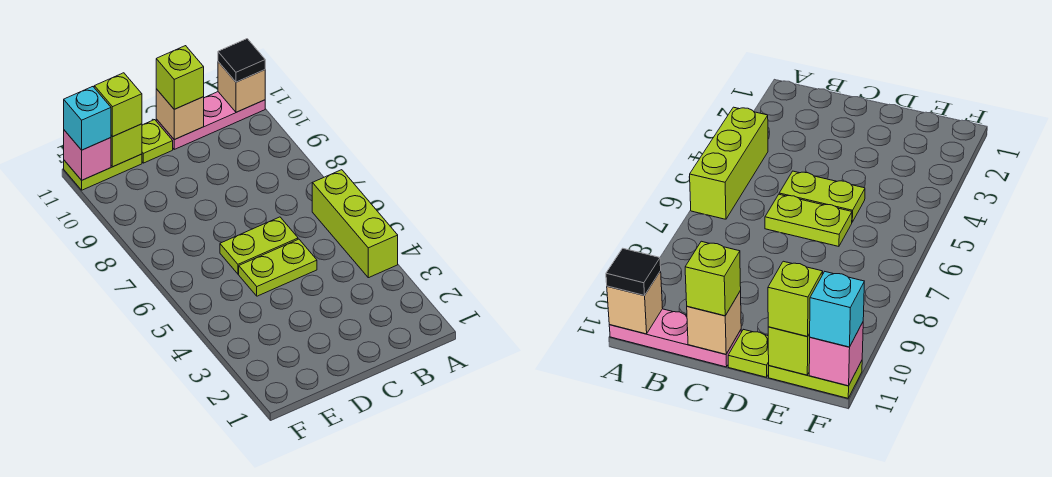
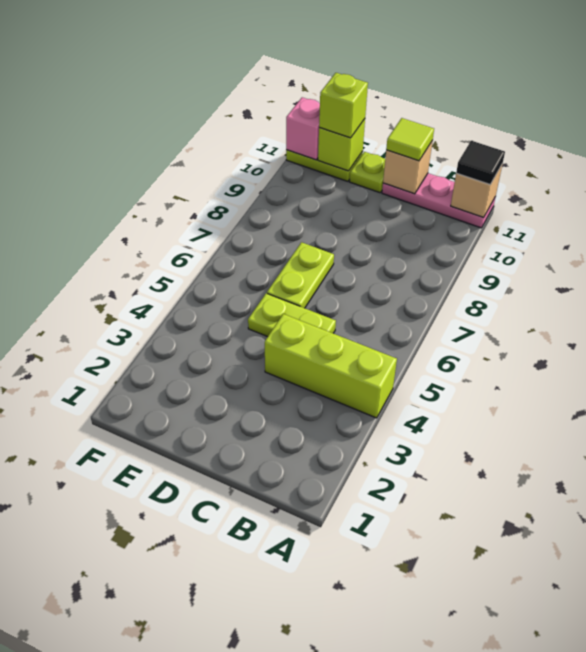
lime 1x3 brick [312,170,398,278] -> lime 1x3 brick turned to [265,314,397,418]
lime 1x2 plate [220,217,298,274] -> lime 1x2 plate turned to [267,242,334,308]
lime 1x1 brick [156,46,204,109] -> lime 1x1 tile [386,118,434,161]
cyan 1x1 brick [64,87,111,150] -> none

